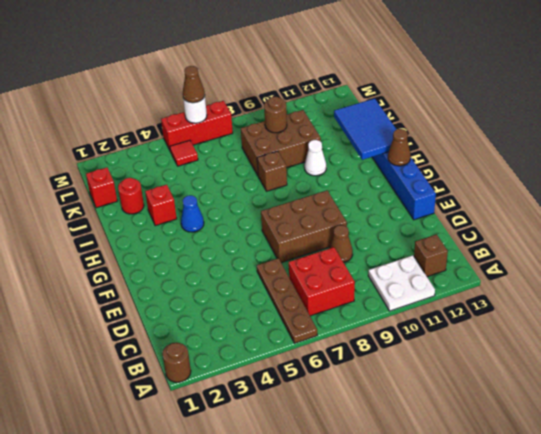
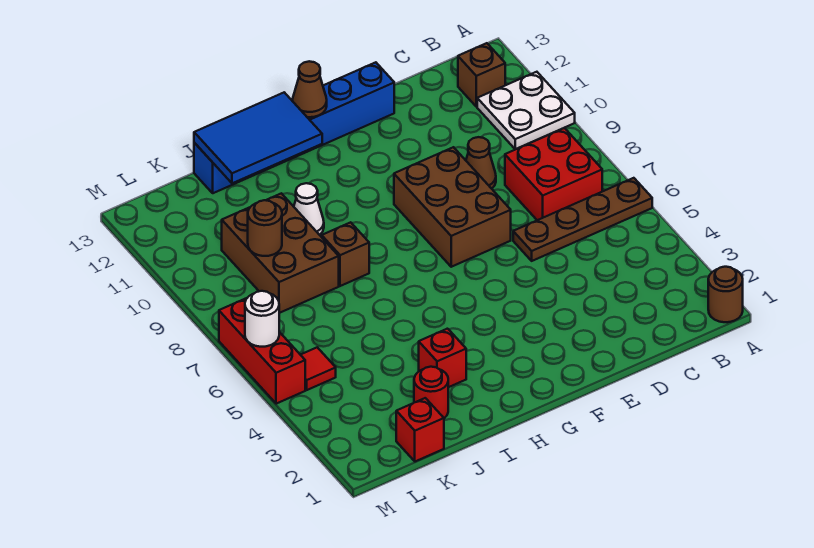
blue 1x1 cone [181,195,204,232] -> none
brown 1x1 cone [183,66,205,103] -> none

